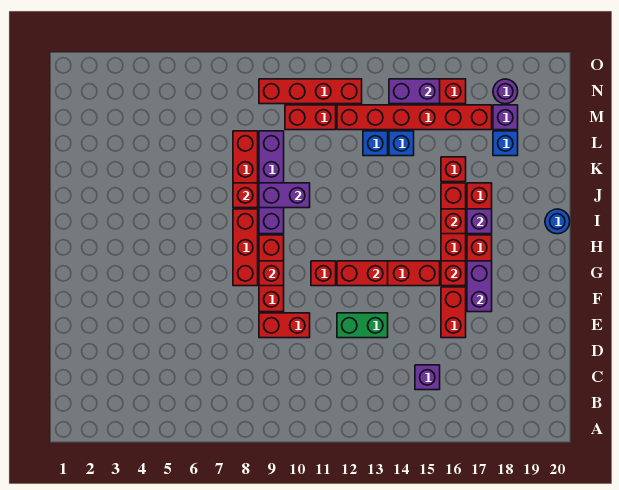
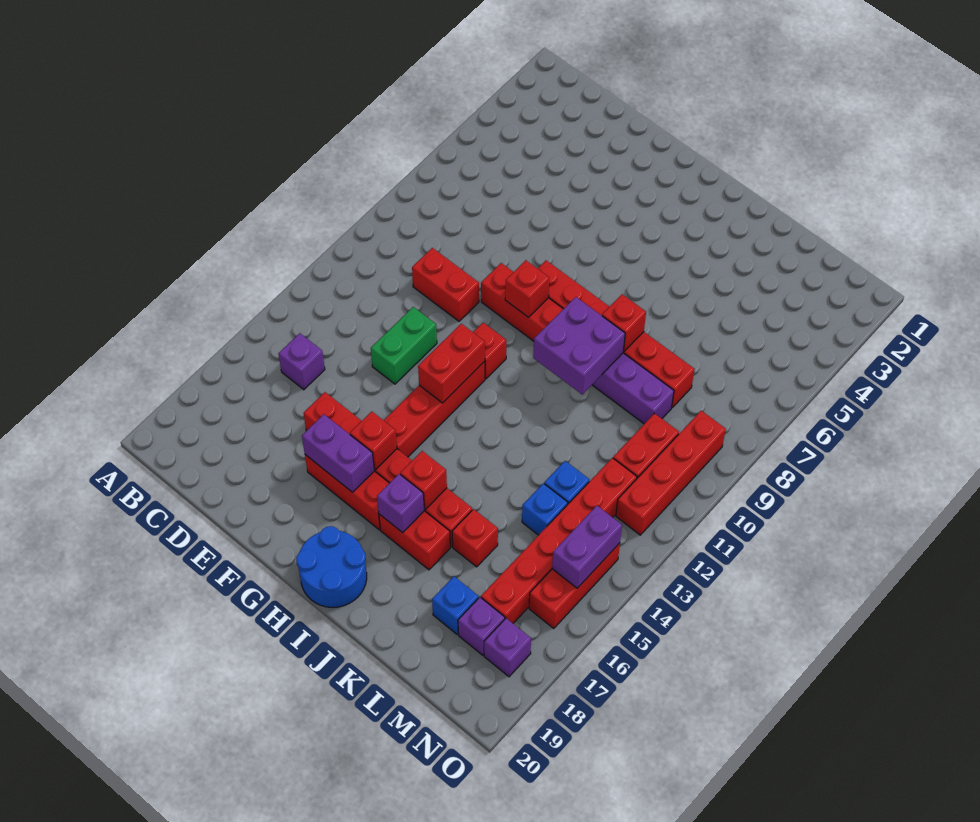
red 1x2 brick [259,313,310,338] -> red 1x2 brick turned to [412,248,479,321]
blue 1x1 round brick [545,209,570,234] -> blue 2x2 round brick [296,526,367,607]
purple 1x2 brick [259,183,310,208] -> purple 2x2 brick [533,297,625,394]
purple 1x1 round brick [493,79,518,104] -> purple 1x1 brick [484,618,531,677]

